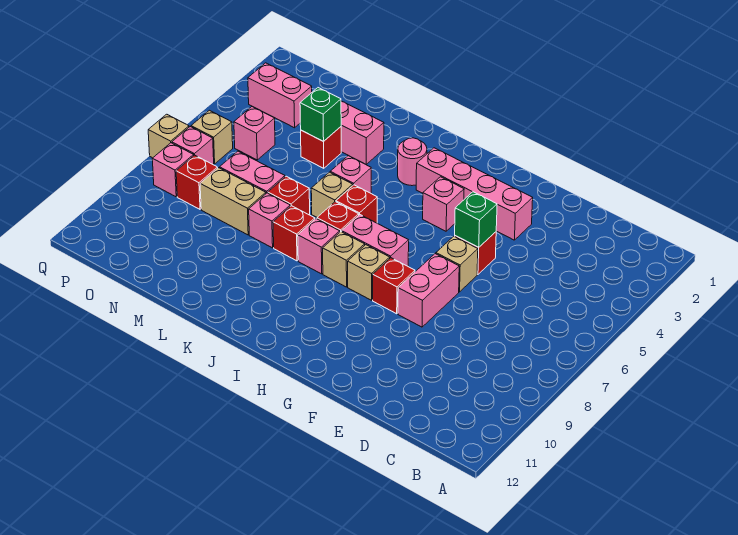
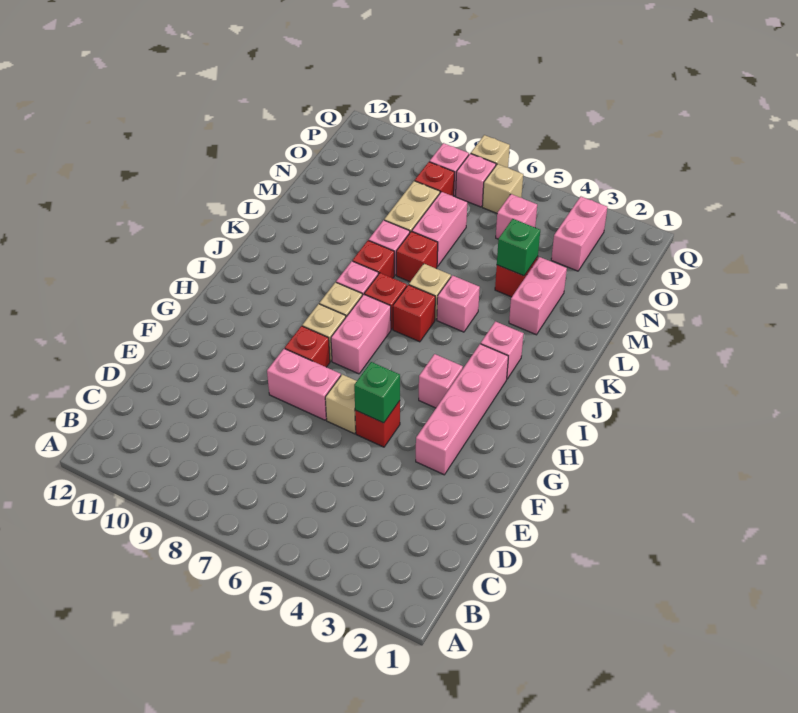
pink 1x1 round brick [398,138,427,186] -> pink 1x1 brick [481,321,524,379]

